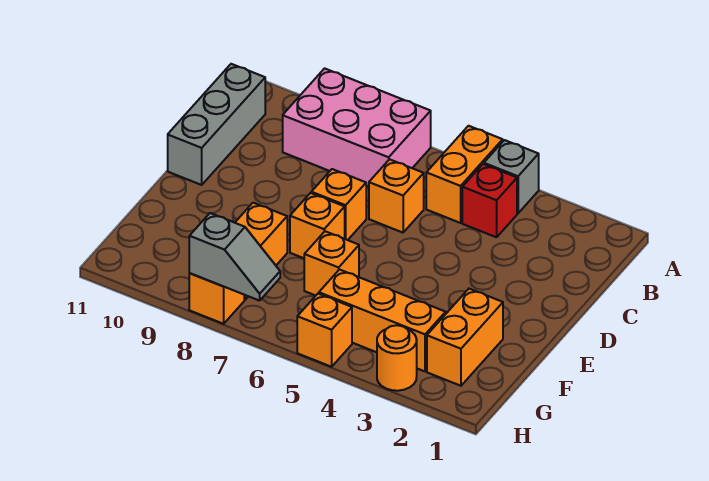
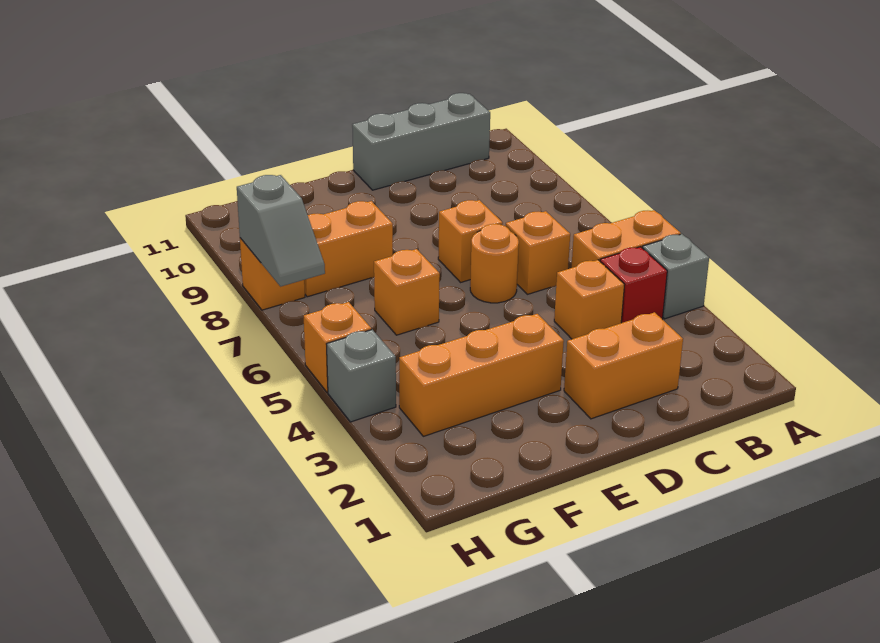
pink 2x3 brick [283,68,431,186] -> none
orange 1x1 brick [290,193,345,258] -> orange 1x1 brick moved to [554,260,625,339]
orange 1x2 brick [427,289,503,386] -> orange 1x2 brick moved to [564,312,683,419]
orange 1x3 brick [319,270,446,371] -> orange 1x3 brick turned to [399,314,564,436]
orange 1x1 round brick [377,325,417,391] -> orange 1x1 round brick moved to [470,224,519,303]
none -> grey 1x1 brick [327,330,396,422]

